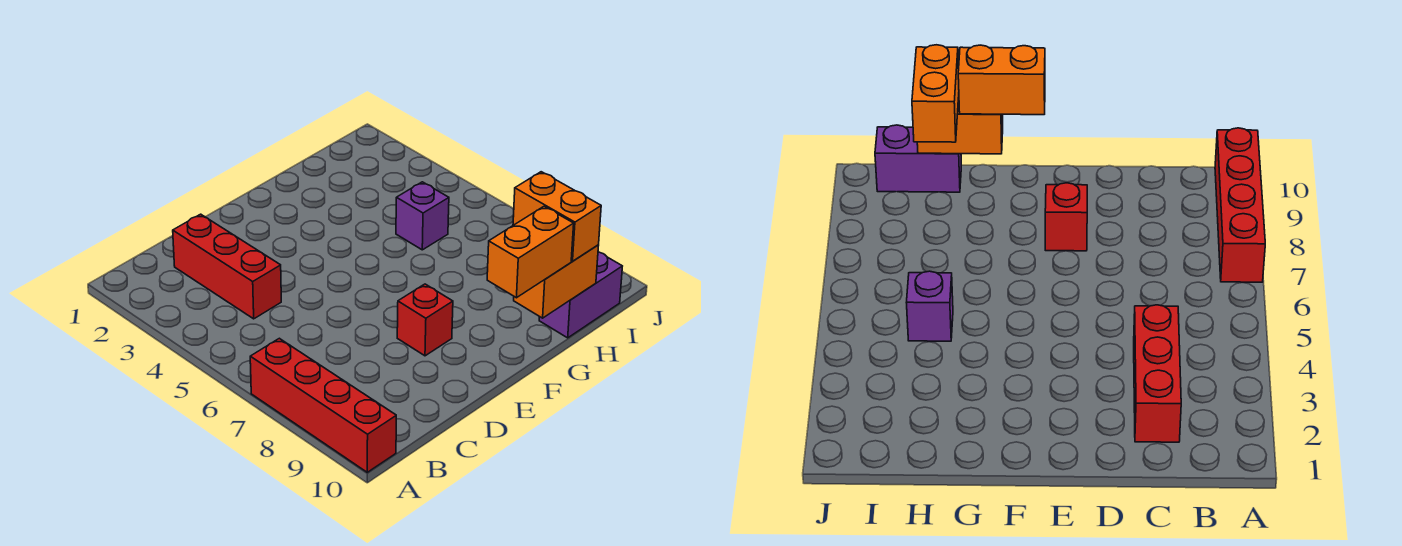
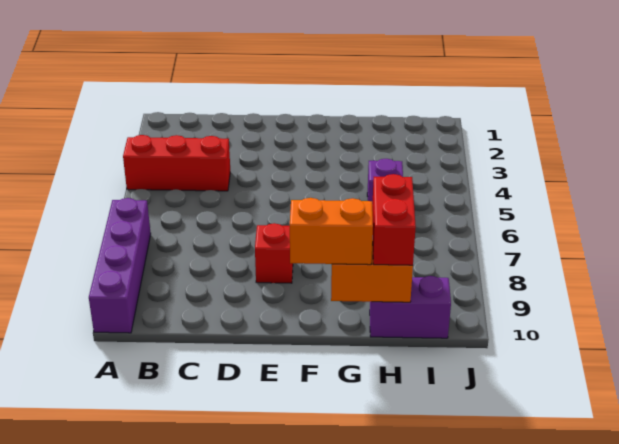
red 1x4 brick [250,338,396,472] -> purple 1x4 brick [89,198,151,333]
red 1x3 brick [173,214,281,319] -> red 1x3 brick turned to [123,135,230,191]
orange 1x2 brick [513,172,601,261] -> red 1x2 brick [372,174,416,265]

